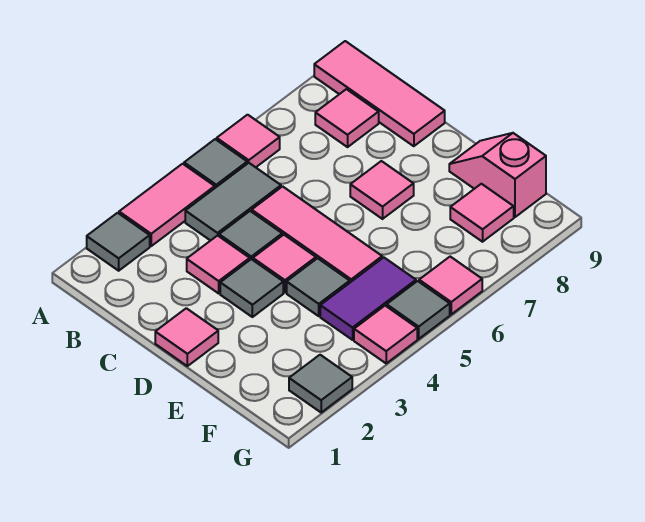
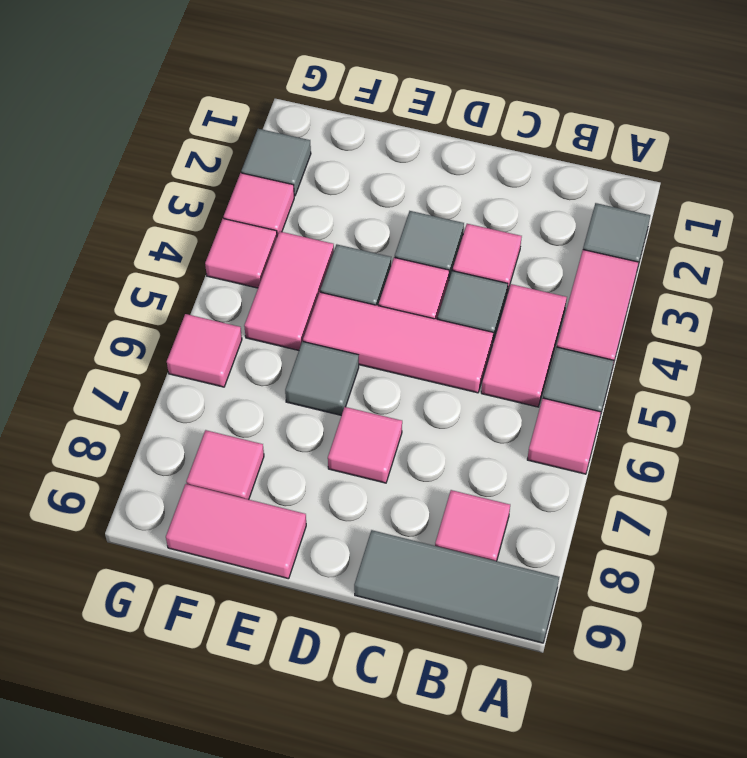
pink 1x3 tile [314,41,445,146] -> grey 1x3 tile [354,530,559,643]
grey 1x2 tile [185,163,281,241] -> pink 1x2 tile [481,284,567,407]
pink 1x1 tile [155,308,218,366] -> pink 1x1 tile moved to [224,173,294,236]
pink 1x2 slope [449,133,546,217] -> pink 1x2 tile [166,484,306,579]
purple 1x2 tile [320,257,416,340] -> pink 1x2 tile [244,231,334,350]
grey 1x1 tile [387,281,450,339] -> grey 1x1 tile moved to [285,342,359,415]

